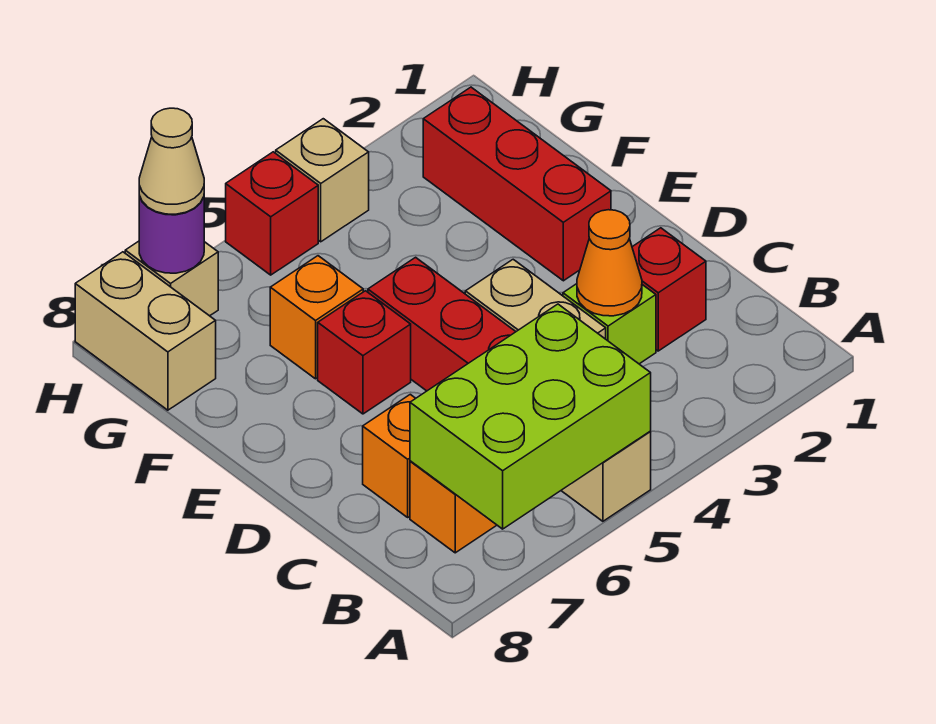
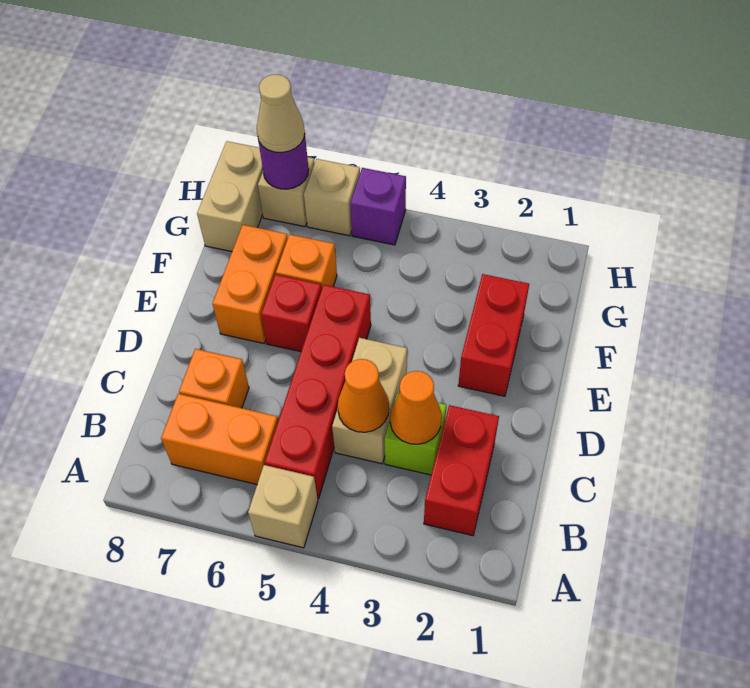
lime 2x3 brick [410,304,651,529] -> none
red 1x1 brick [632,228,706,351] -> red 1x2 brick [424,405,499,536]
none -> orange 1x1 cone [338,359,389,432]
red 1x3 brick [423,87,611,281] -> red 1x2 brick [458,274,529,396]
none -> orange 1x2 brick [213,225,288,343]
tan 1x1 brick [276,119,369,242] -> tan 1x1 brick moved to [304,159,360,236]
red 1x1 brick [226,152,318,275] -> purple 1x1 brick [350,168,406,245]

